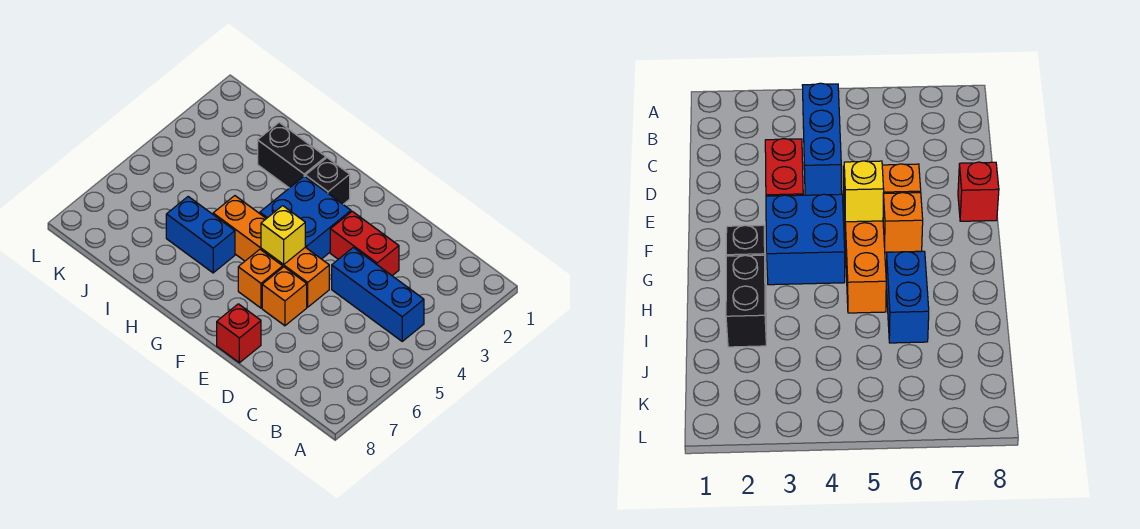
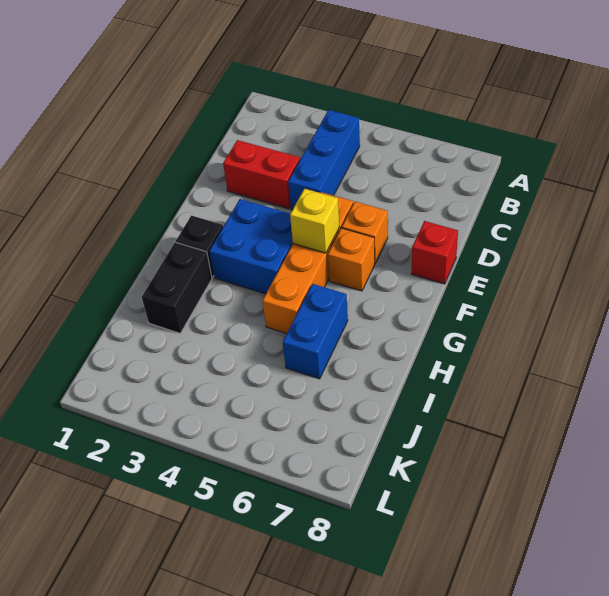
red 1x2 brick [330,211,399,276] -> red 1x2 brick turned to [223,140,300,209]

